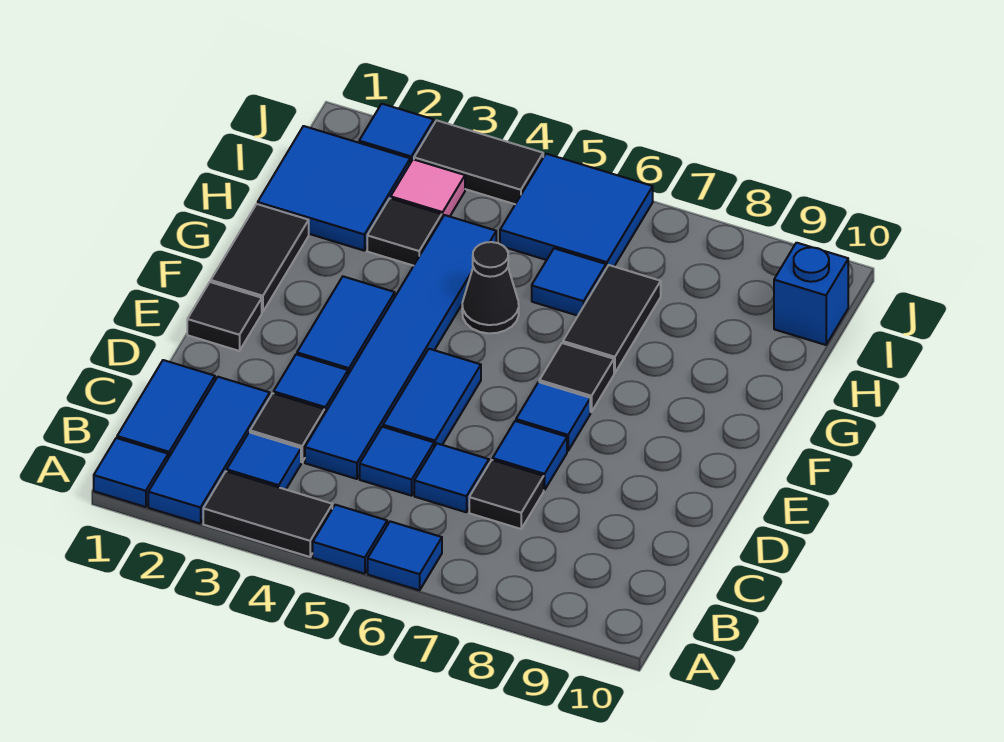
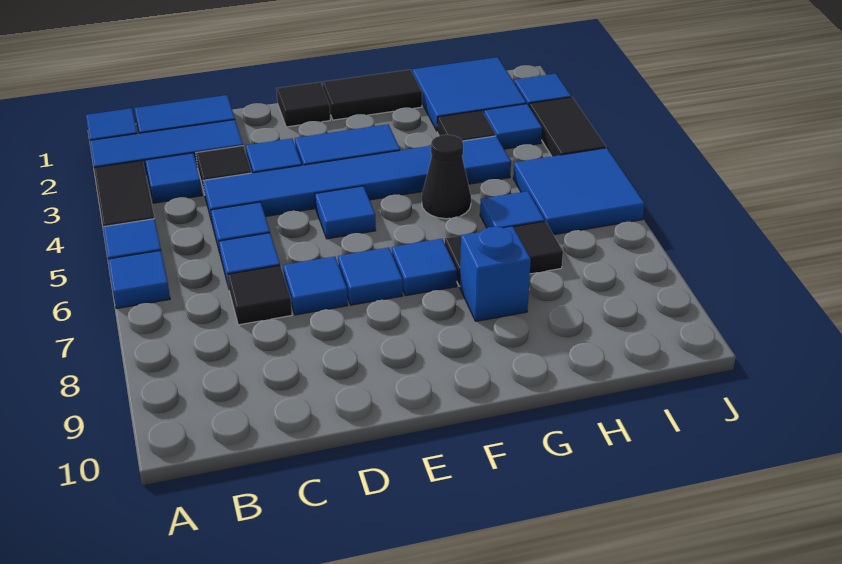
blue 1x2 tile [383,349,481,447] -> blue 1x1 tile [315,186,376,239]
black 1x1 tile [539,343,614,412] -> blue 1x1 tile [392,239,457,296]
pink 1x1 tile [391,159,465,218] -> blue 1x1 tile [484,104,542,149]
blue 1x1 brick [774,243,848,345] -> blue 1x1 brick moved to [460,227,531,321]

